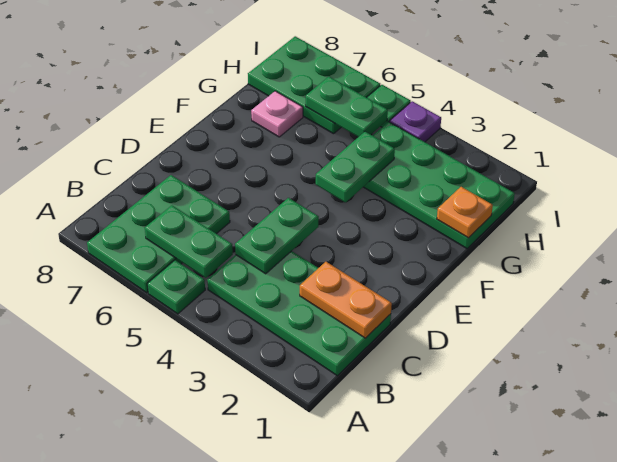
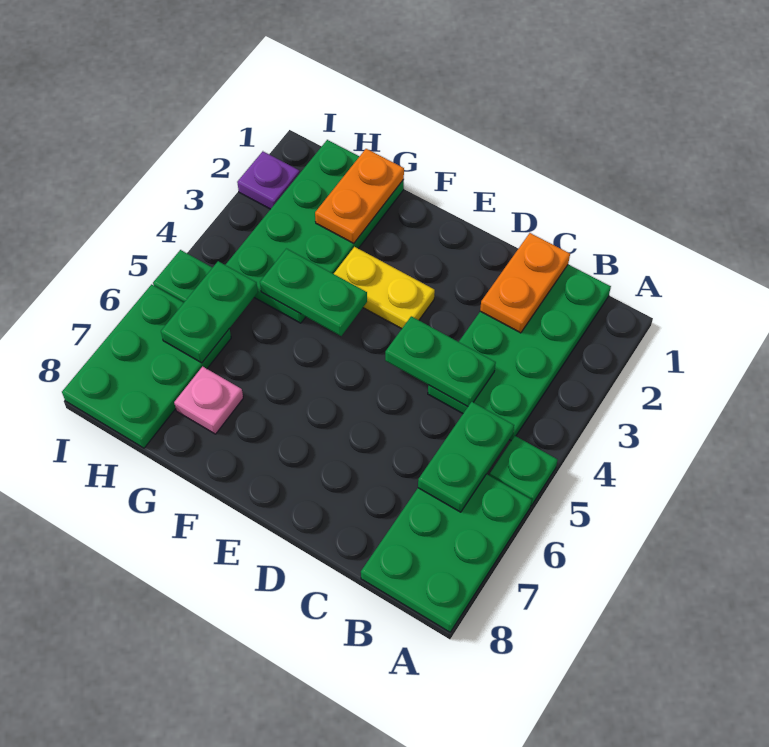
green 2x3 plate [87,175,230,293] -> green 2x3 plate turned to [361,474,532,632]
none -> yellow 1x2 plate [334,247,435,329]
orange 1x1 plate [437,187,493,238] -> orange 1x2 plate [315,149,404,243]
purple 1x1 plate [390,101,441,142] -> purple 1x1 plate moved to [237,151,300,209]

